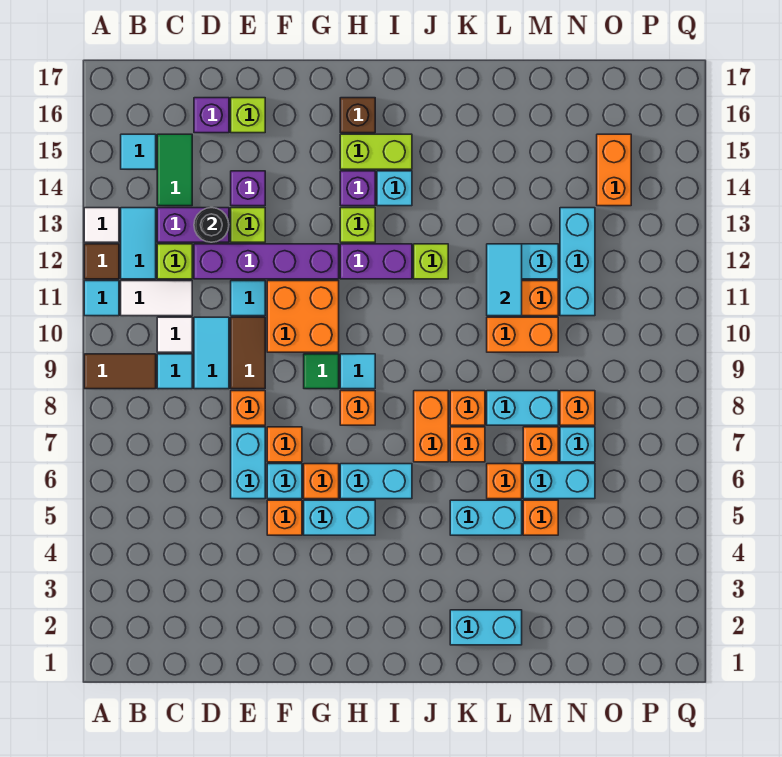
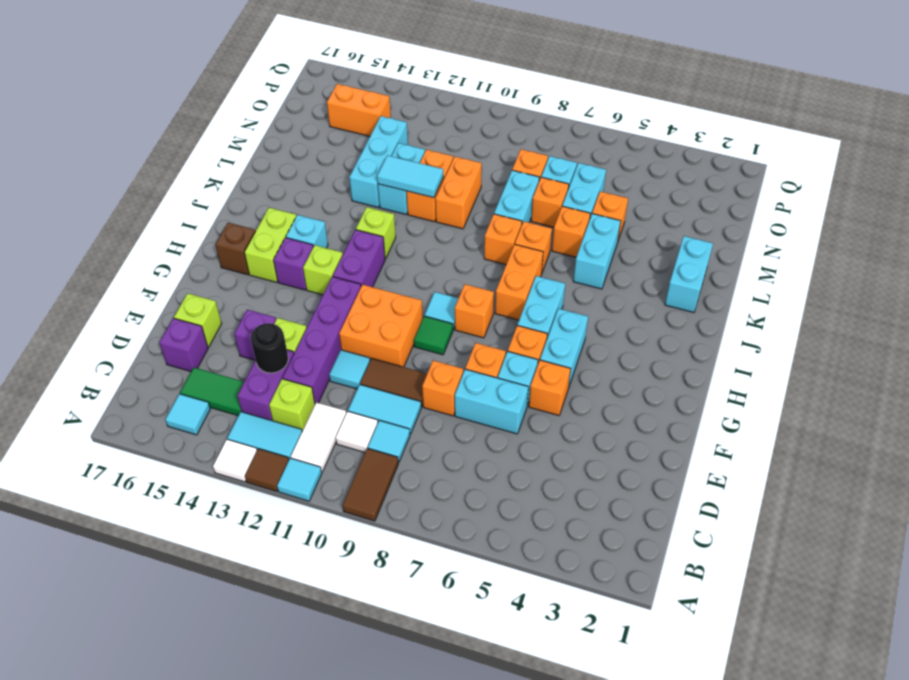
orange 1x2 brick [414,391,448,462] -> orange 1x2 brick turned to [495,244,543,320]
cyan 1x3 brick [560,208,595,316] -> cyan 1x3 brick turned to [349,116,408,207]

